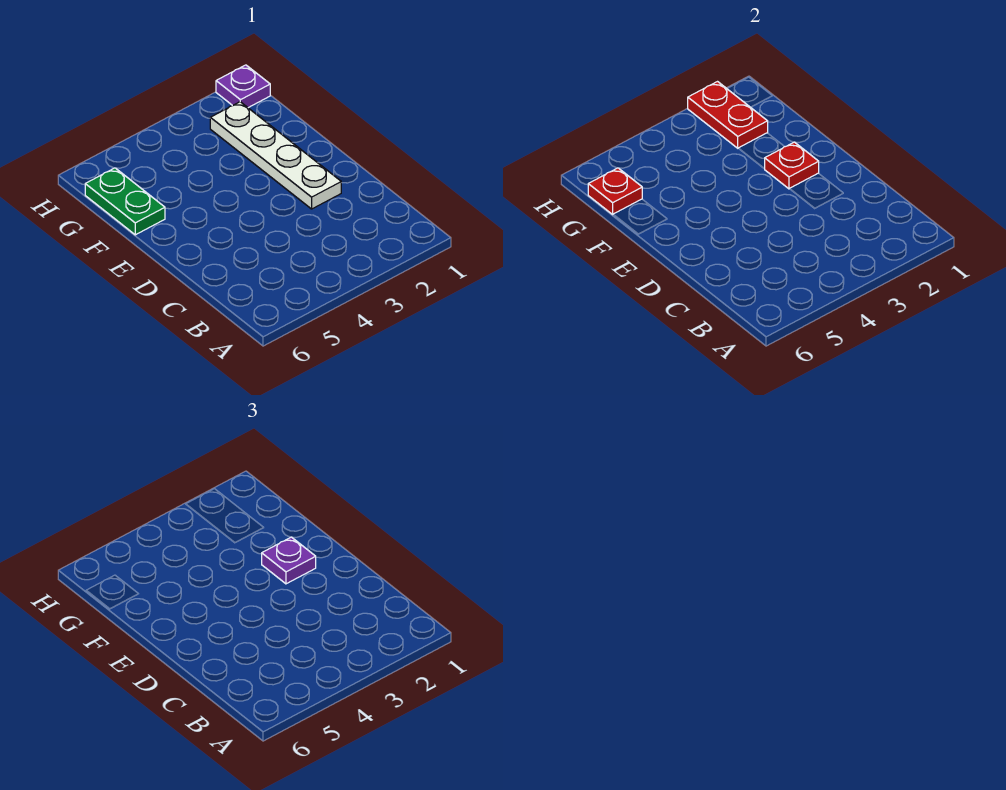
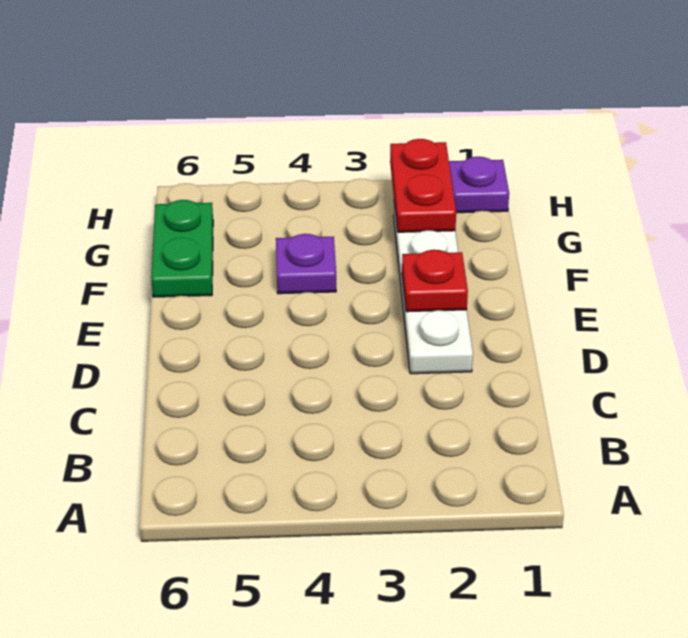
purple 1x1 plate [262,537,316,584] -> purple 1x1 plate moved to [276,234,336,294]
red 1x1 plate [588,168,642,214] -> none

